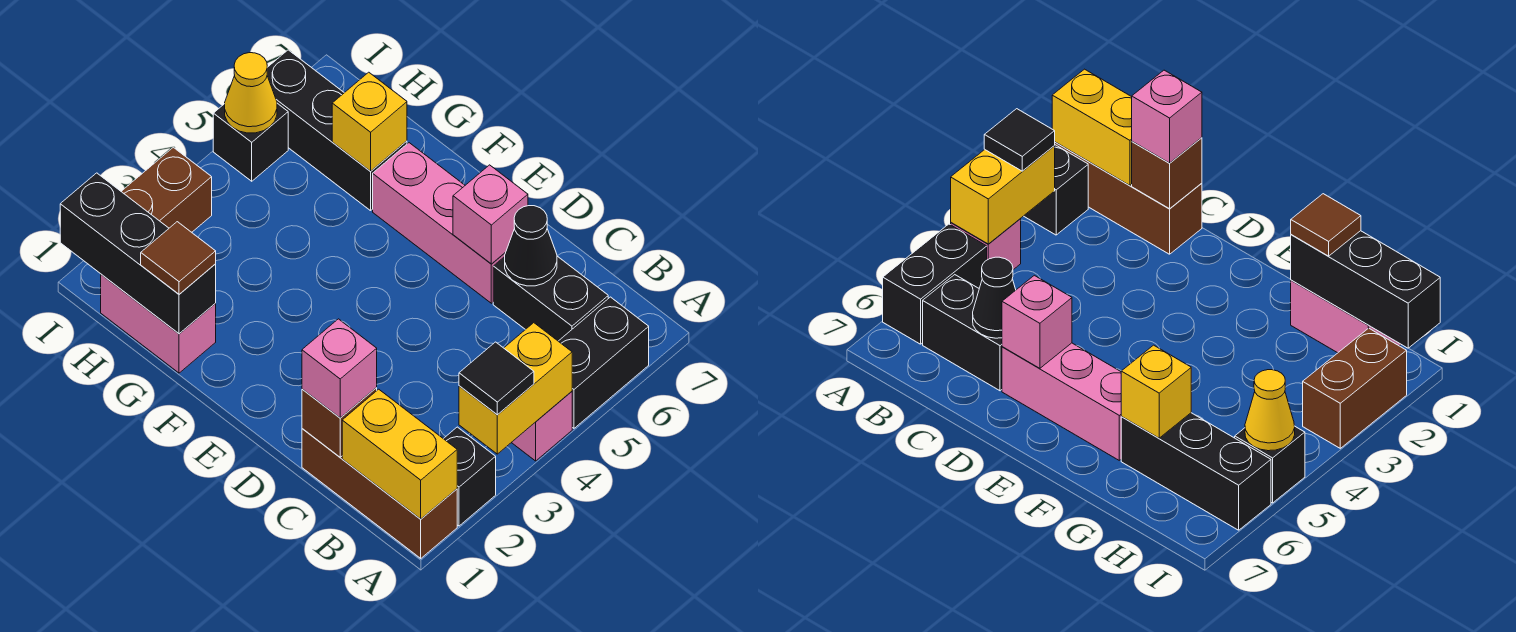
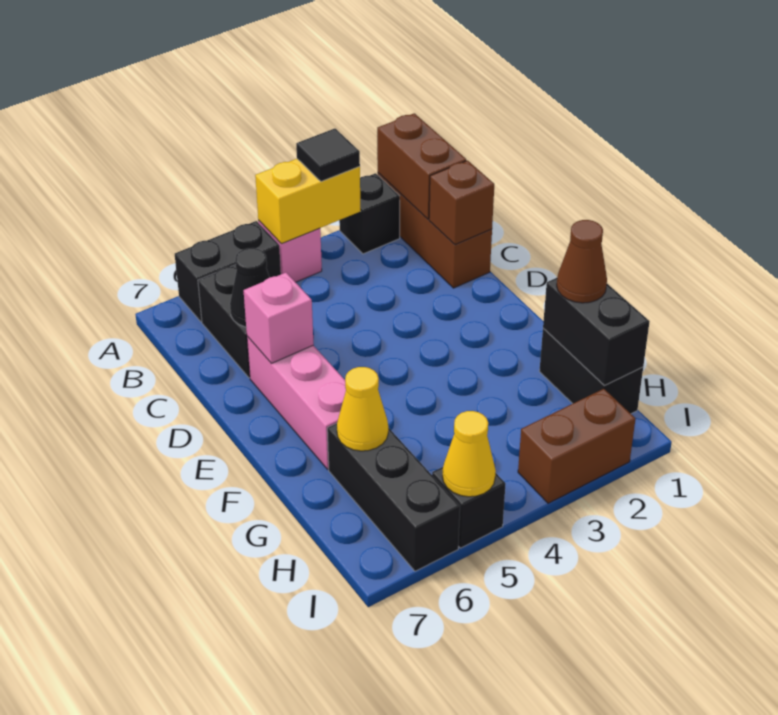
yellow 1x2 brick [342,389,457,519] -> brown 1x2 brick [377,113,466,219]
pink 1x1 brick [302,319,377,418] -> none
pink 1x2 brick [101,274,216,373] -> black 1x2 brick [539,328,643,414]
black 1x3 brick [60,173,216,334] -> black 1x2 brick [543,278,650,385]
brown 1x1 tile [141,222,216,294] -> brown 1x1 cone [557,220,607,303]
yellow 1x1 brick [332,72,407,171] -> yellow 1x1 cone [337,367,388,451]

